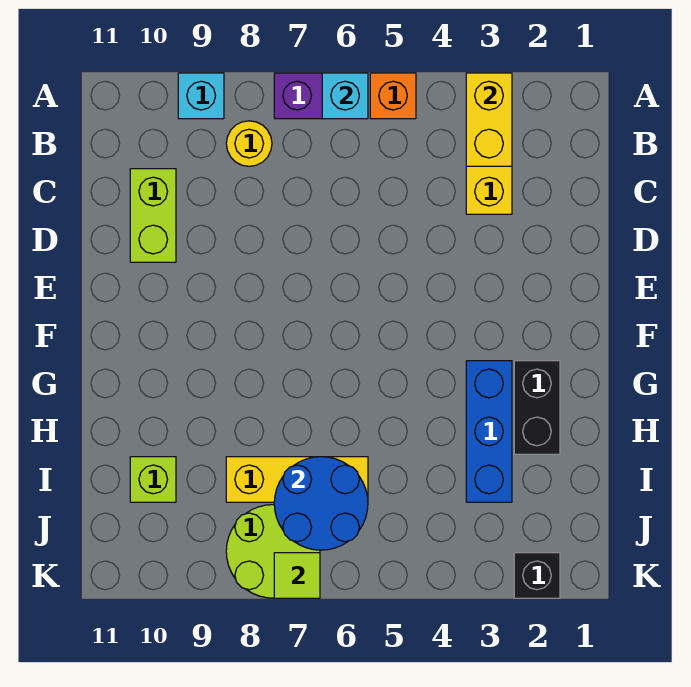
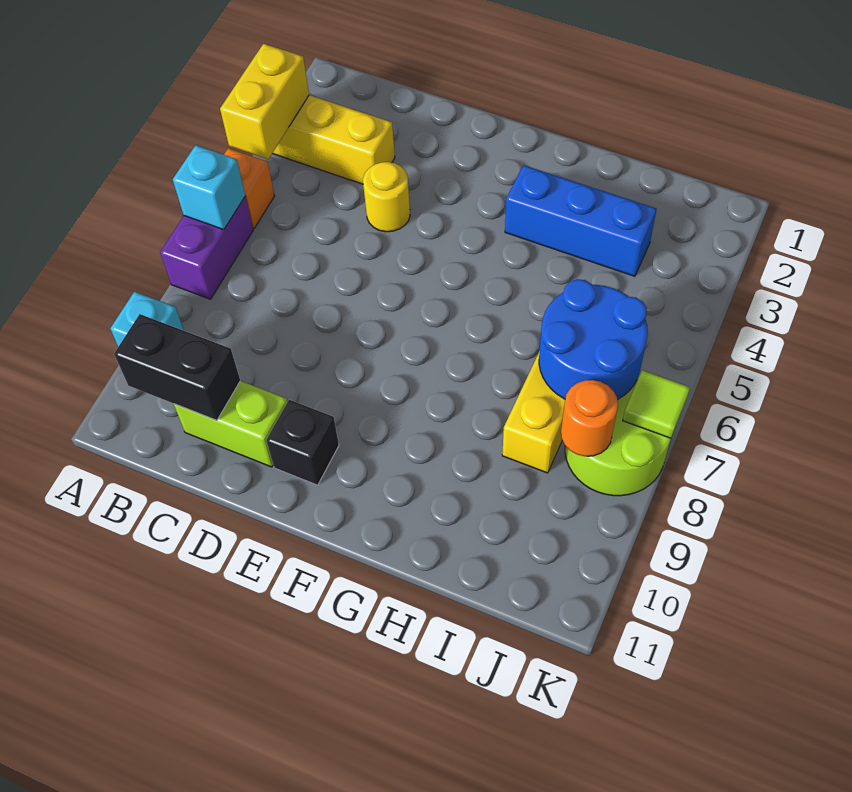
yellow 1x2 brick [466,73,512,166] -> yellow 1x2 brick turned to [220,44,309,159]
yellow 1x1 round brick [226,121,272,166] -> yellow 1x1 round brick moved to [363,162,410,232]
black 1x2 brick [514,361,560,454] -> black 1x2 brick moved to [114,314,240,420]
lime 1x1 brick [130,457,176,502] -> none
none -> orange 1x1 round brick [561,380,618,456]
black 1x1 brick [514,553,560,598] -> black 1x1 brick moved to [266,400,339,485]

